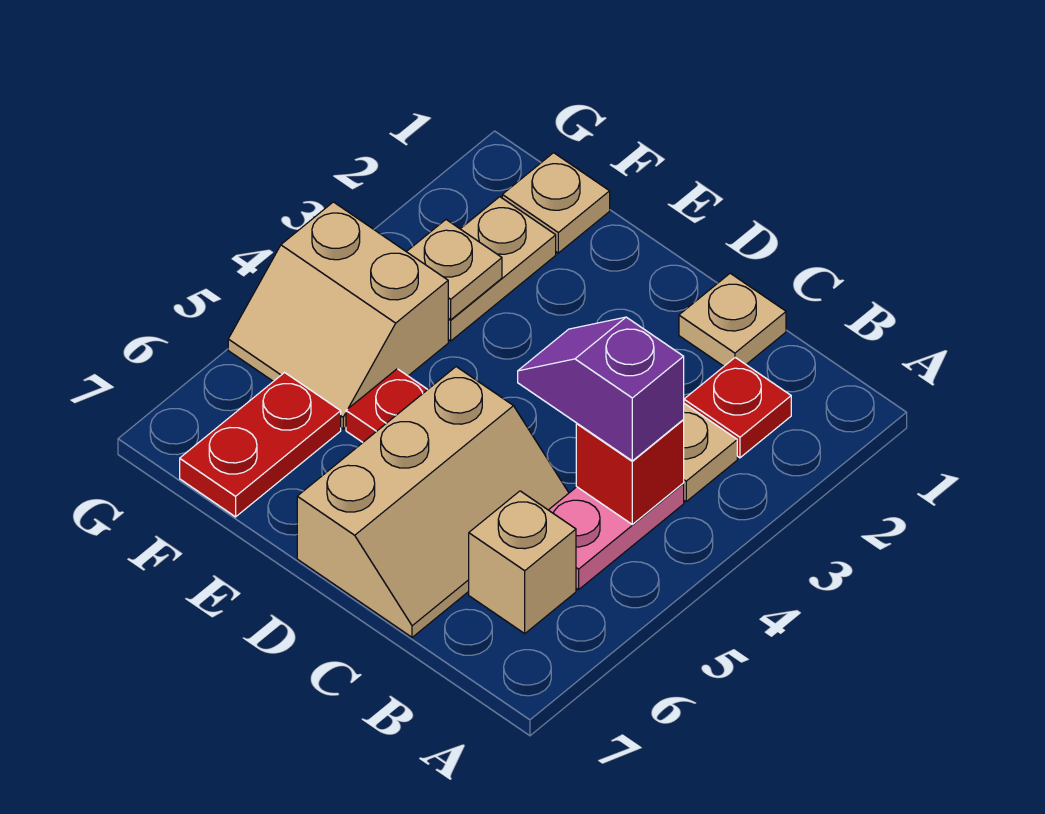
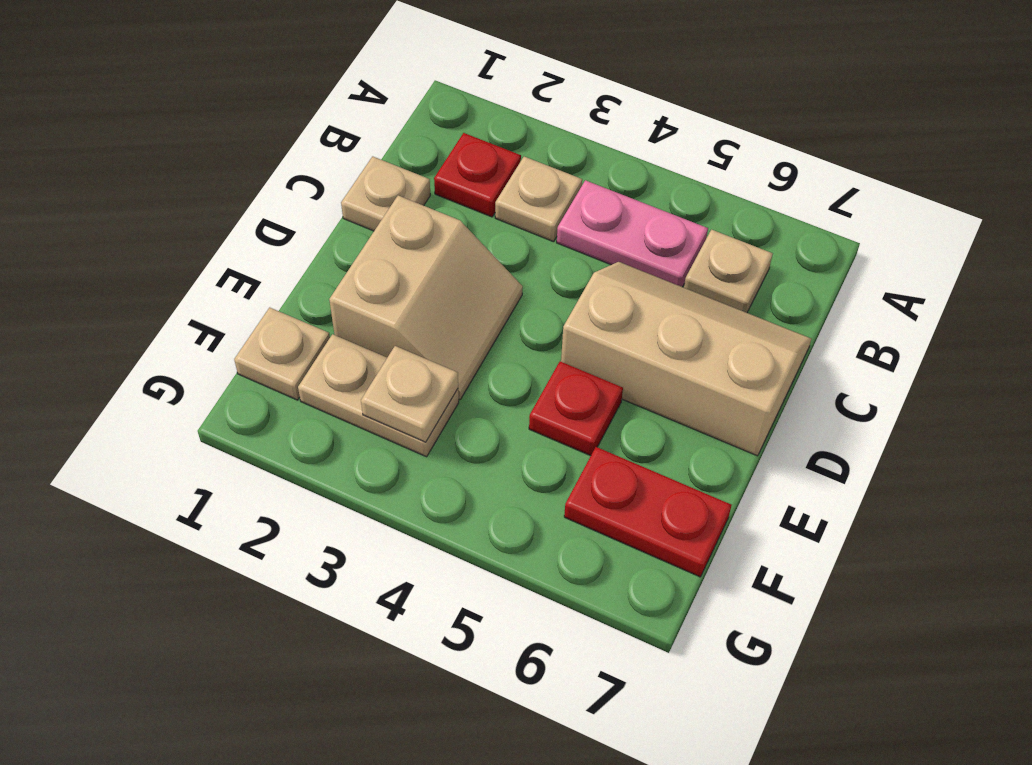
red 1x1 brick [576,420,684,524] -> none
purple 1x2 slope [518,317,684,461] -> none
tan 1x1 brick [469,491,576,633] -> tan 1x1 plate [684,230,773,313]
tan 2x2 slope [228,202,448,429] -> tan 2x2 slope moved to [329,196,523,400]

